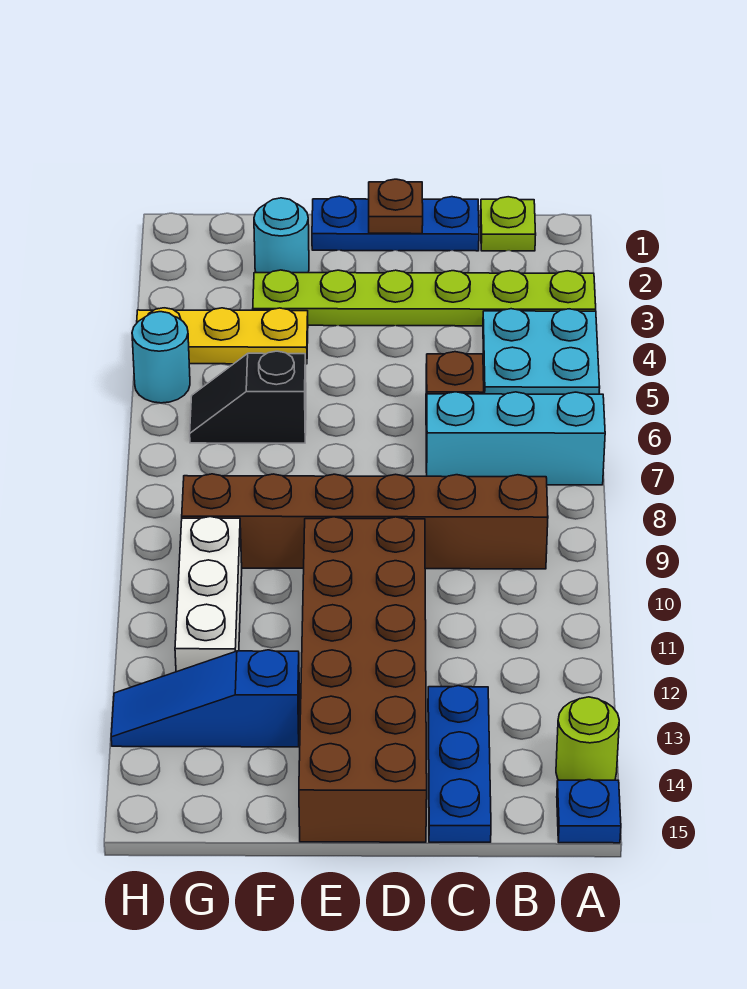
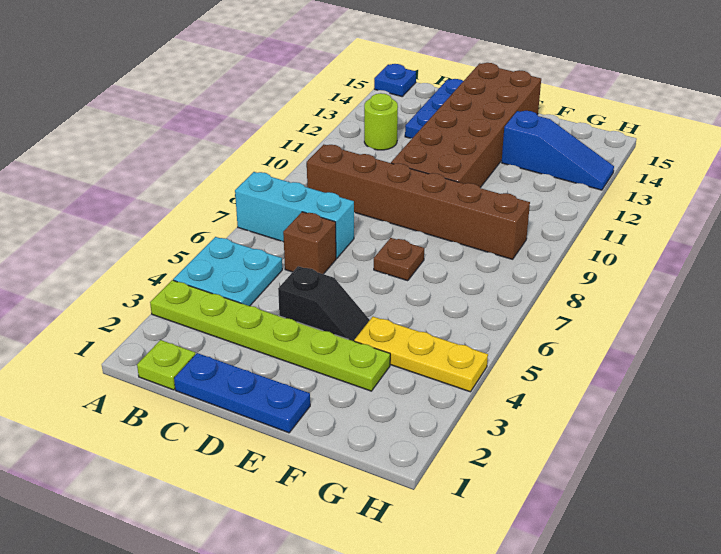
lime 1x1 round brick [556,697,619,780] -> lime 1x1 round brick moved to [364,93,398,150]
brown 1x1 plate [369,179,423,234] -> brown 1x1 plate moved to [374,238,424,281]
cyan 1x1 round brick [254,198,309,273] -> none
black 1x2 slope [190,351,306,443] -> black 1x2 slope moved to [278,266,370,341]
white 1x3 brick [175,517,242,672] -> none
cyan 1x1 round brick [132,312,190,403] -> none

